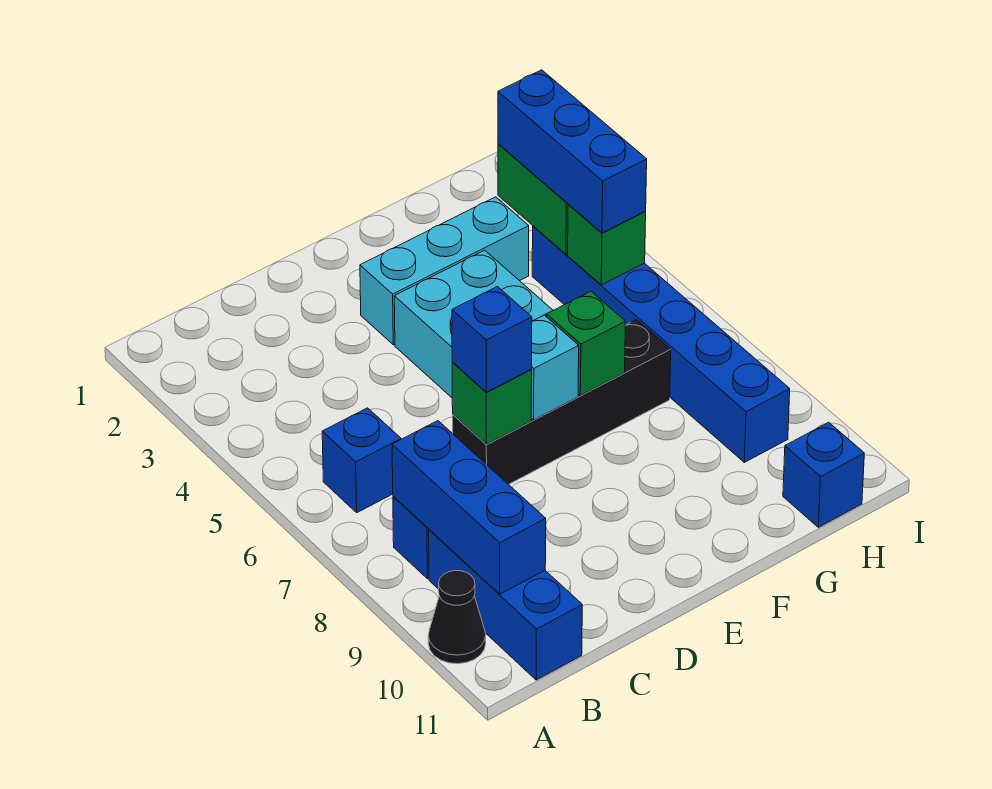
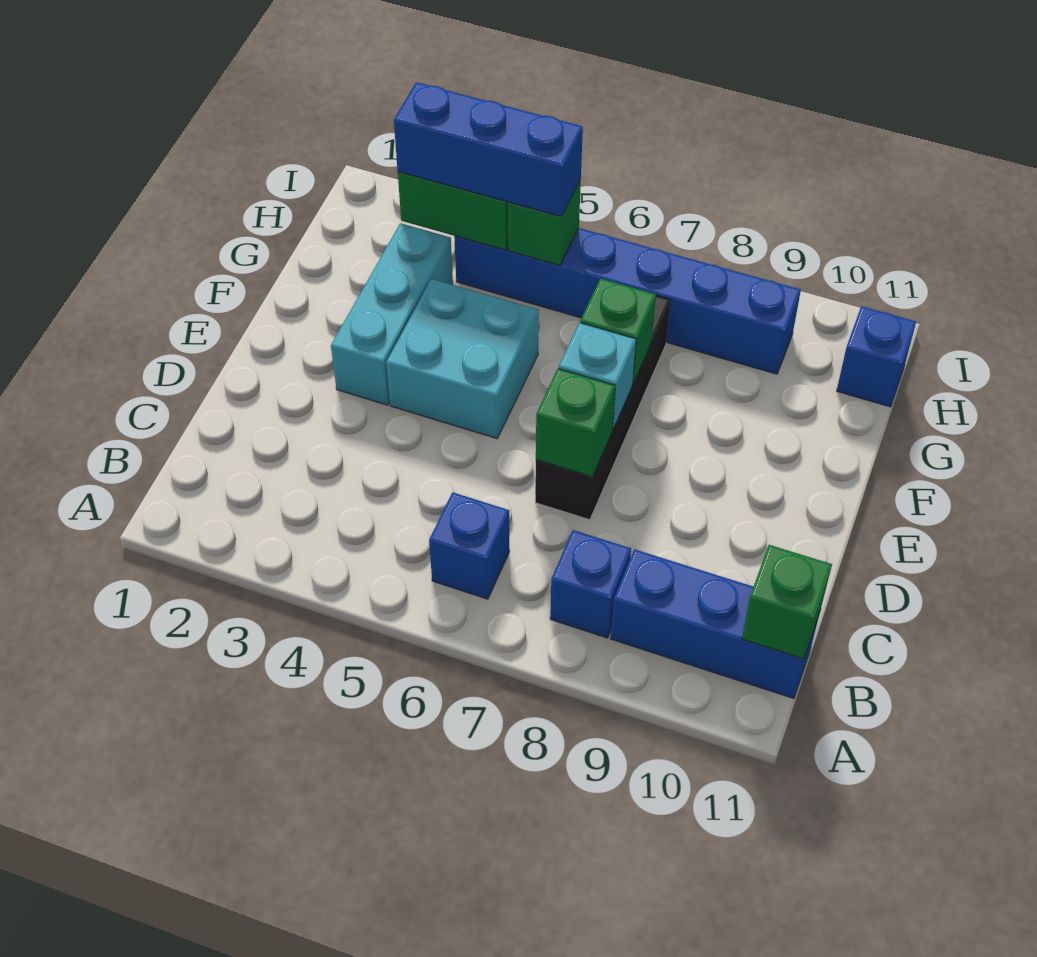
black 1x1 cone [428,571,486,664] -> none
blue 1x3 brick [392,421,546,594] -> none
none -> green 1x1 brick [742,545,832,659]
blue 1x1 brick [452,287,532,392] -> none

